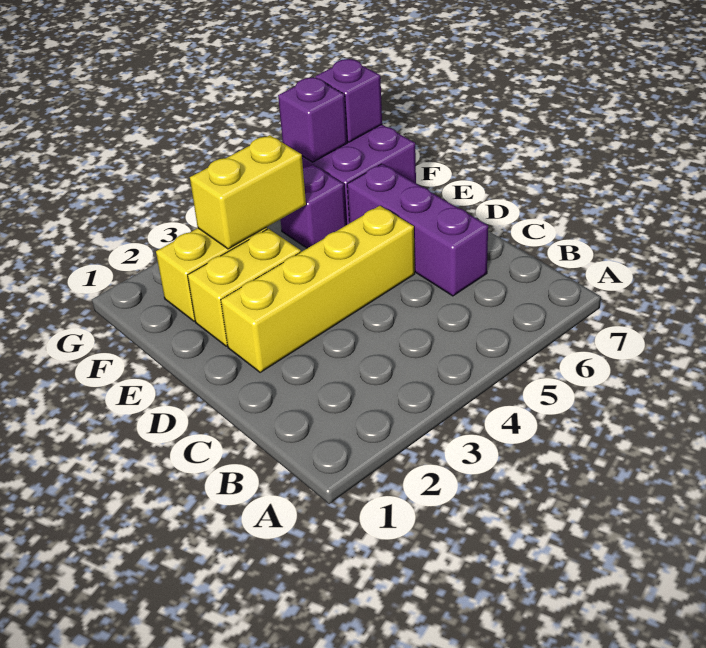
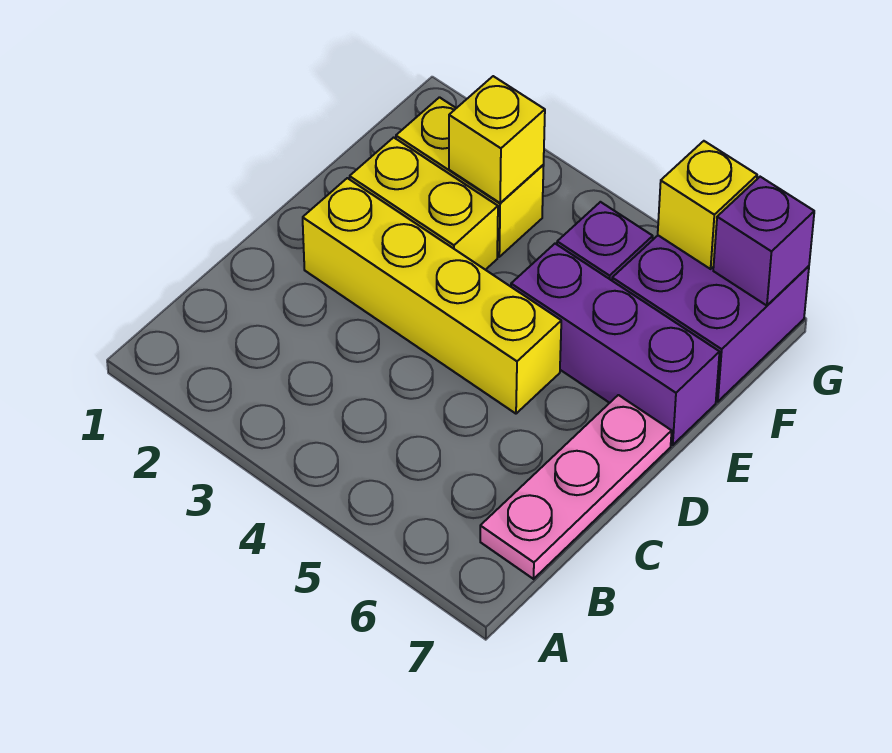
none -> pink 1x3 plate [480,395,672,579]
purple 1x3 brick [347,164,488,296] -> purple 1x3 brick turned to [511,244,720,445]
yellow 1x2 brick [190,135,306,249] -> yellow 1x1 brick [449,76,545,203]
purple 1x1 brick [278,77,347,162] -> yellow 1x1 brick [658,141,757,269]

